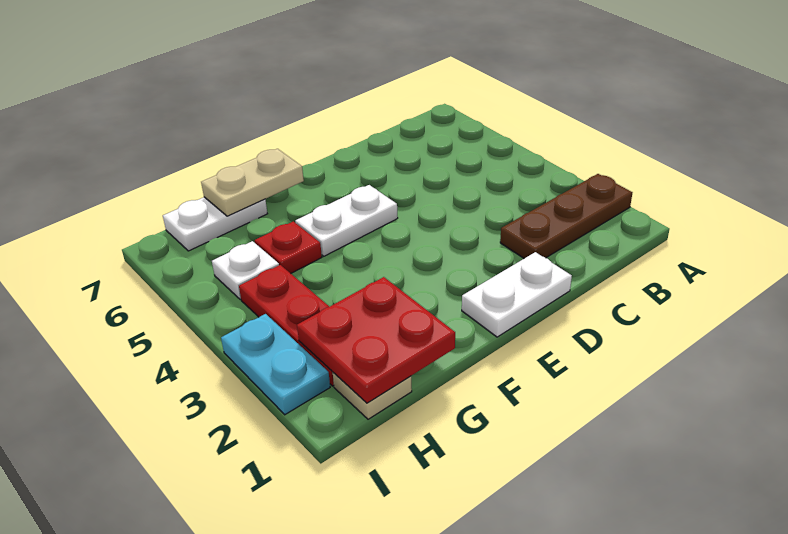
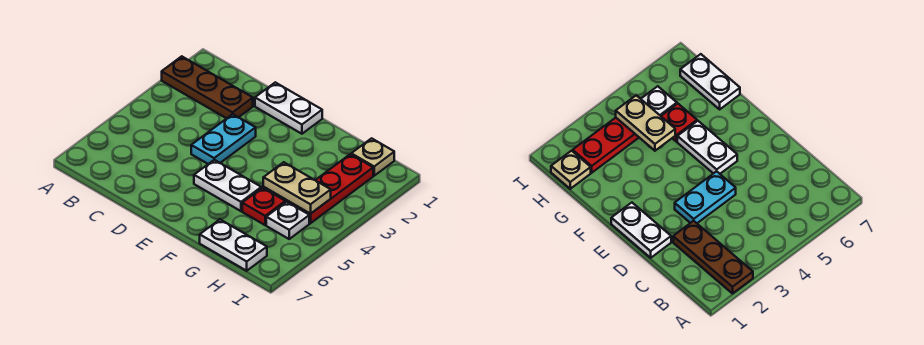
tan 1x2 plate [201,149,304,216] -> tan 1x2 plate moved to [263,162,331,214]
red 2x2 plate [297,277,455,403] -> none
cyan 1x2 plate [221,314,330,415] -> cyan 1x2 plate moved to [191,114,256,164]

